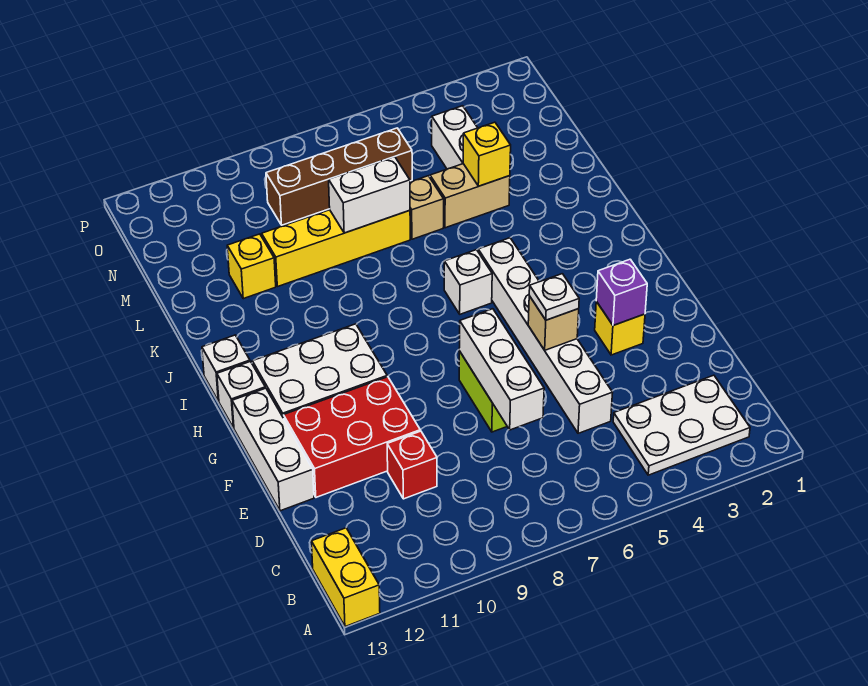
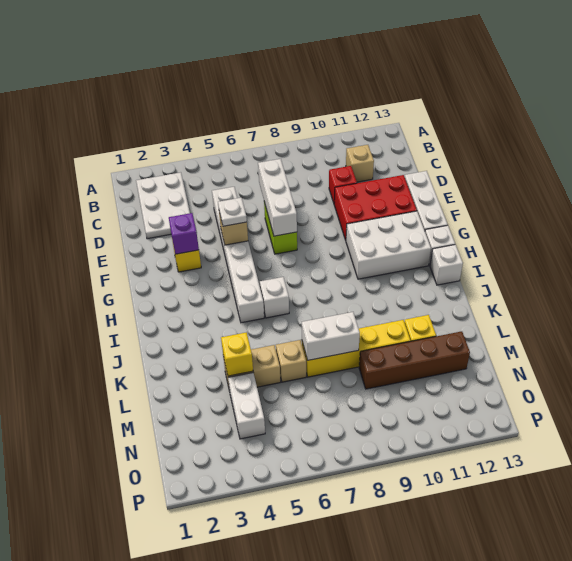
yellow 1x2 brick [311,528,380,627] -> none
white 2x3 plate [613,375,750,475] -> white 2x3 plate turned to [136,172,190,239]
none -> tan 1x1 brick [346,145,374,182]
brown 1x4 brick [266,128,412,225] -> brown 1x4 brick moved to [359,331,470,389]

